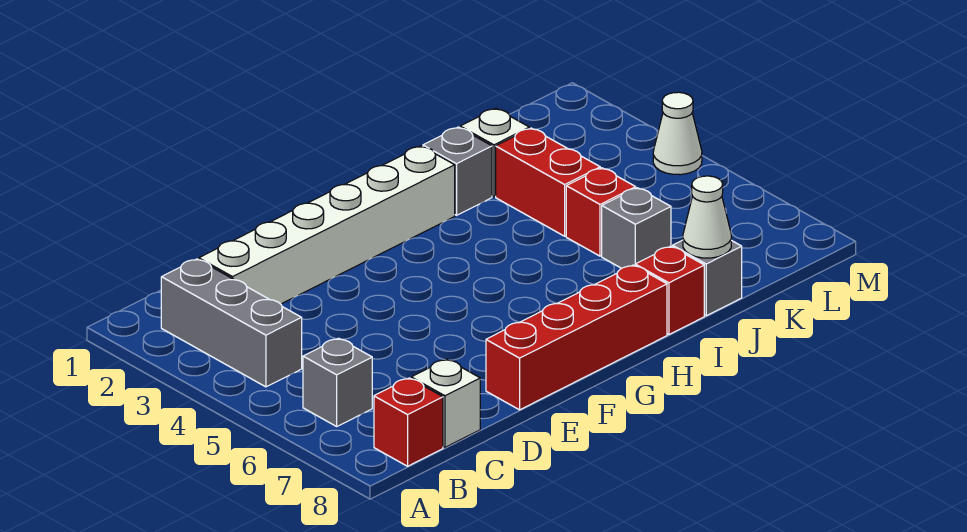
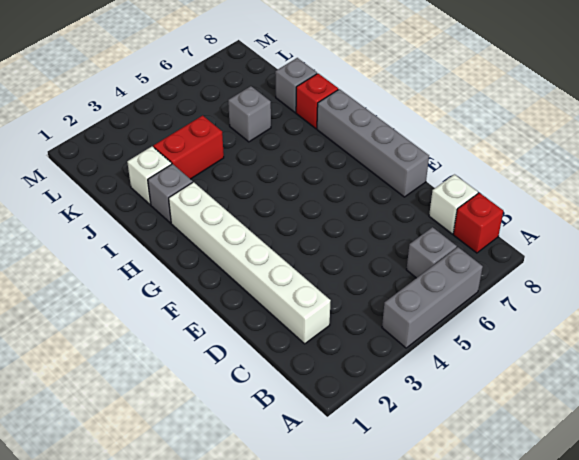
grey 1x3 brick [161,259,302,387] -> grey 1x3 brick moved to [382,247,483,348]
red 1x4 brick [486,265,667,410] -> grey 1x4 brick [317,89,429,197]
red 1x1 brick [566,168,636,256] -> none
white 1x1 cone [683,176,731,258] -> none
white 1x1 cone [653,92,702,175] -> none

